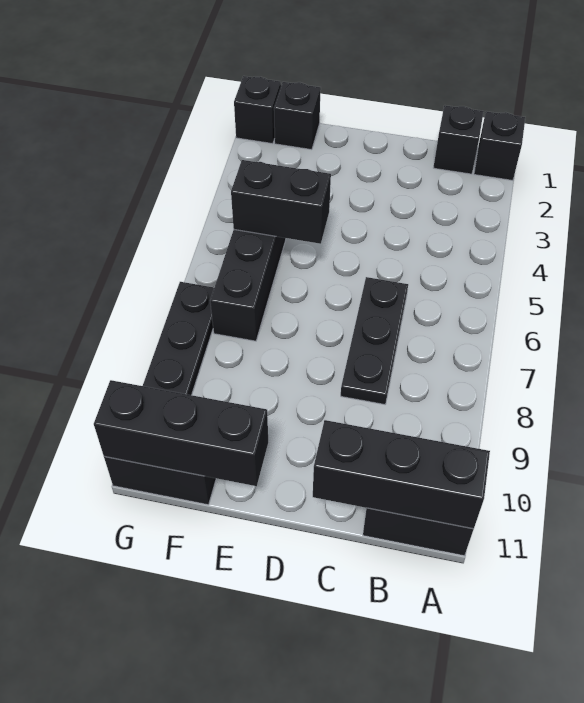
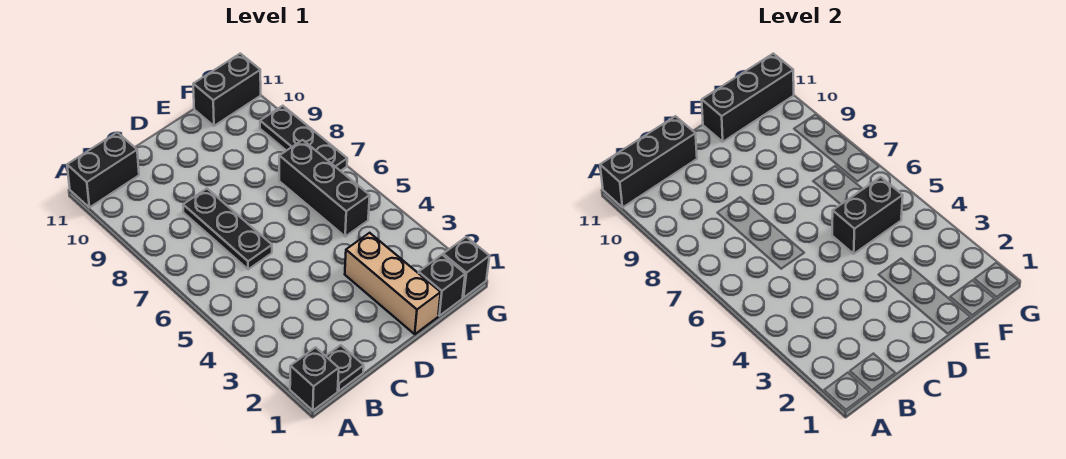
black 1x1 brick [433,105,484,174] -> black 1x1 plate [326,345,364,391]
none -> tan 1x3 brick [345,233,441,334]

